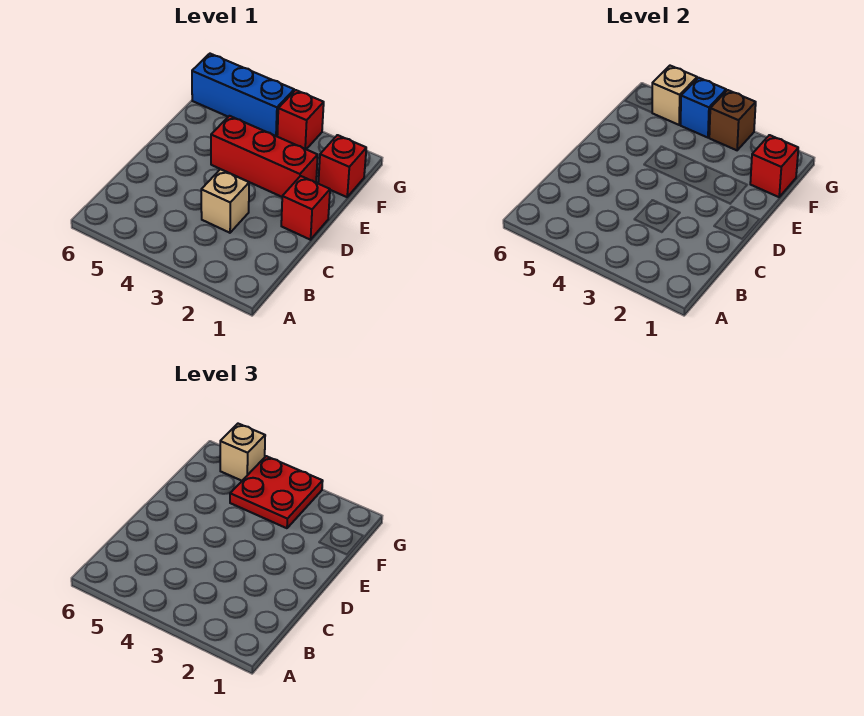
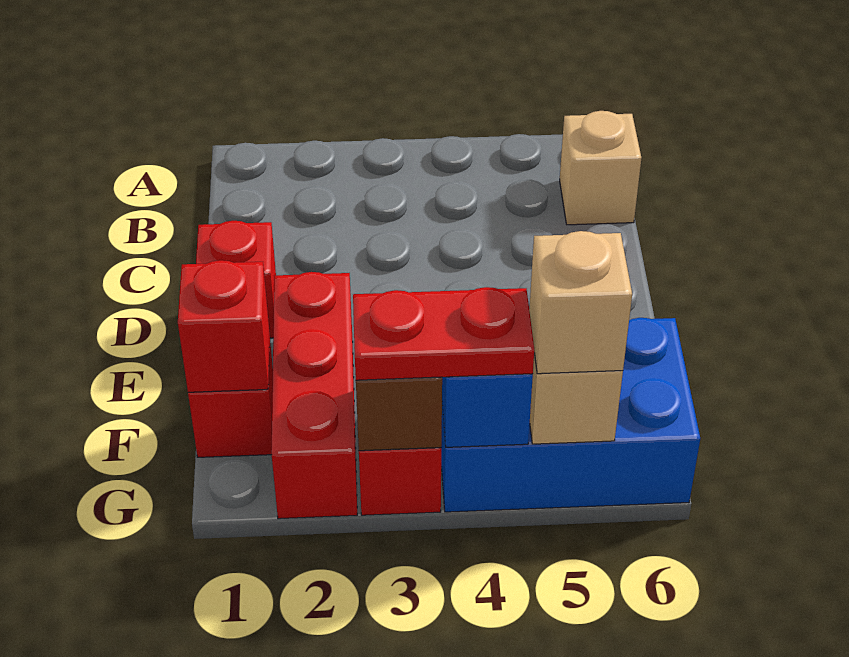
tan 1x1 brick [201,169,249,233] -> tan 1x1 brick moved to [560,111,641,225]
red 1x3 brick [211,116,318,197] -> red 1x3 brick turned to [272,272,357,519]
red 2x2 plate [230,456,323,528] -> red 1x2 plate [353,287,534,380]
blue 1x3 brick [192,54,294,136] -> blue 2x3 brick [441,318,700,512]

